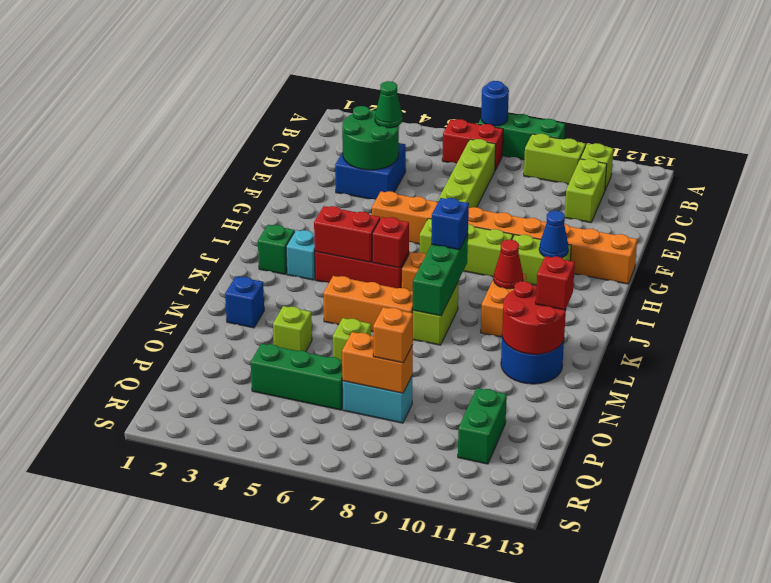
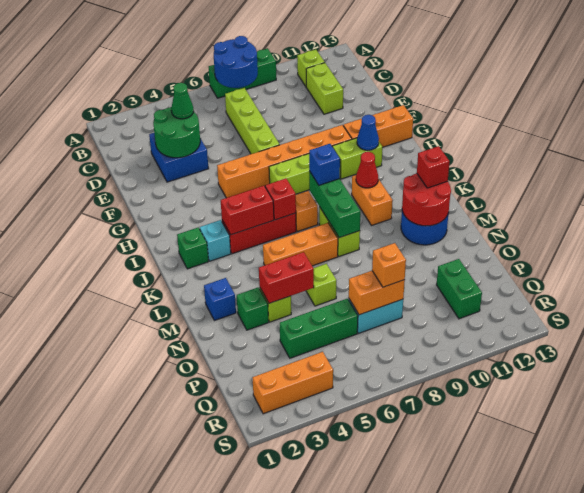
blue 1x1 round brick [481,81,509,126] -> blue 2x2 round brick [214,36,258,88]
red 1x2 brick [442,119,503,170] -> red 1x2 brick moved to [259,252,314,303]
lime 1x2 brick [524,134,586,184] -> none
none -> green 1x1 brick [236,288,269,330]
none -> orange 1x3 brick [253,352,333,414]

